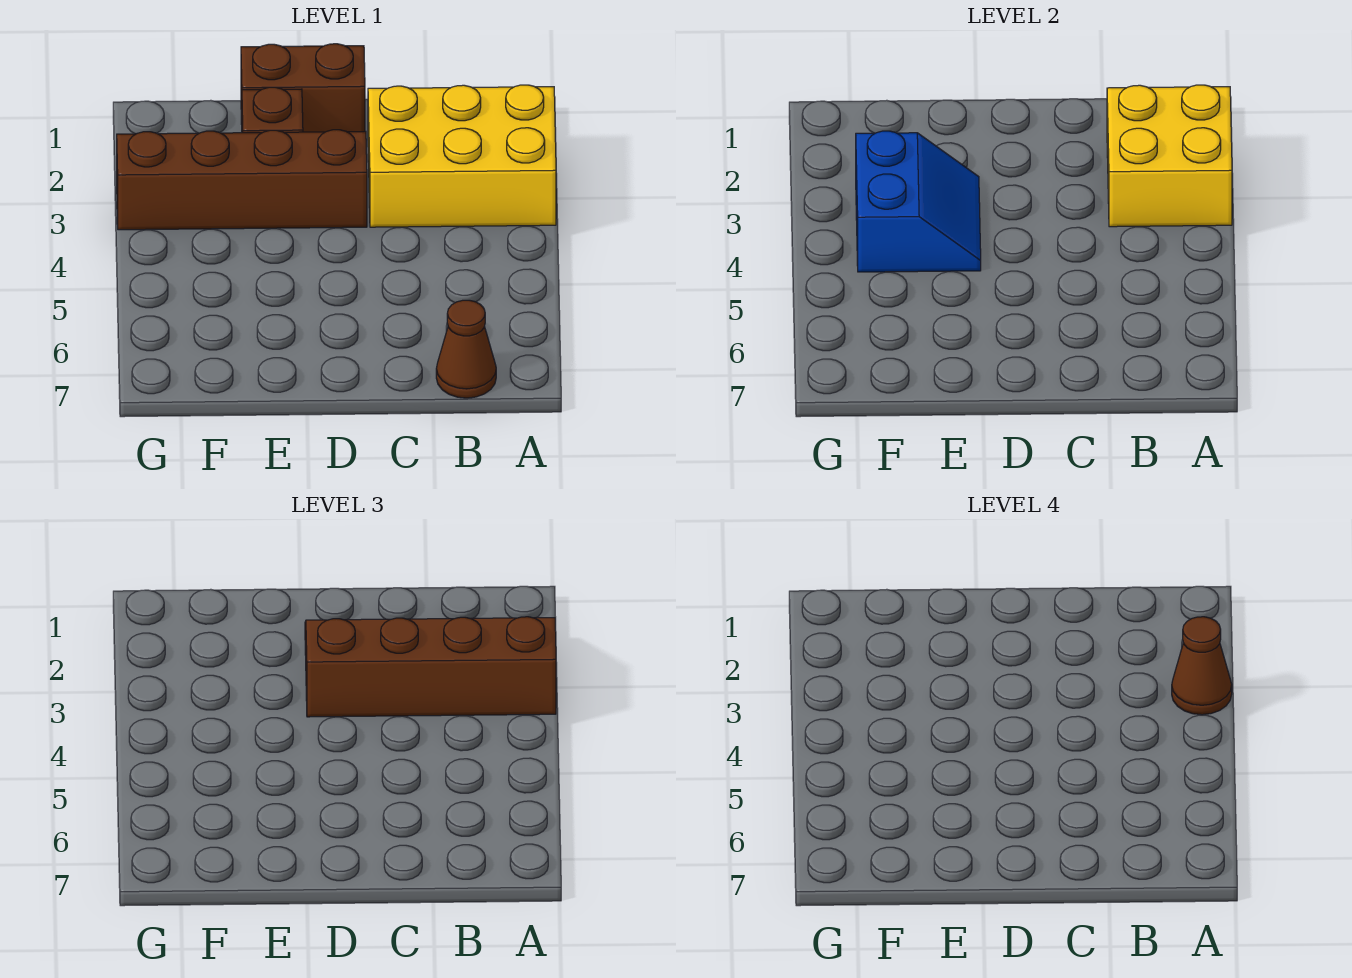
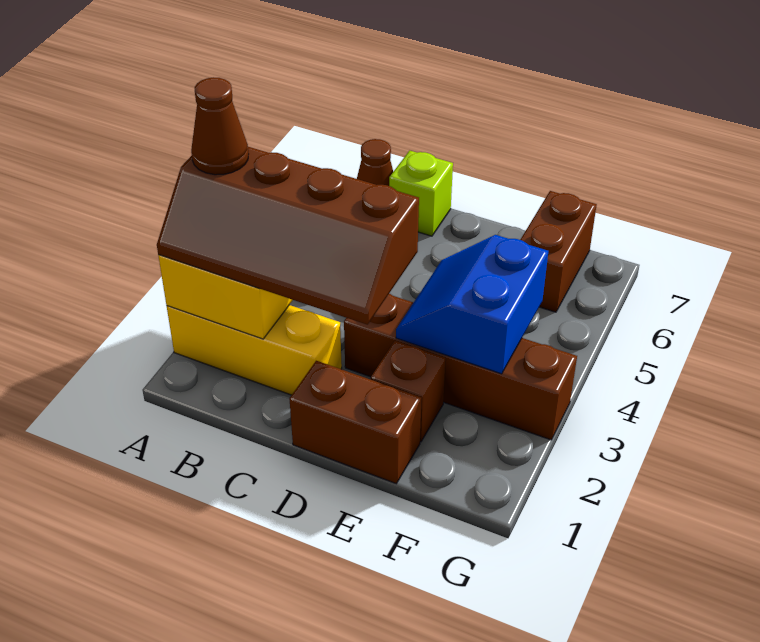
yellow 2x3 brick [368,85,556,227] -> yellow 1x3 brick [167,305,342,395]
none -> lime 1x1 brick [389,151,453,236]
none -> brown 1x2 brick [520,191,597,312]

